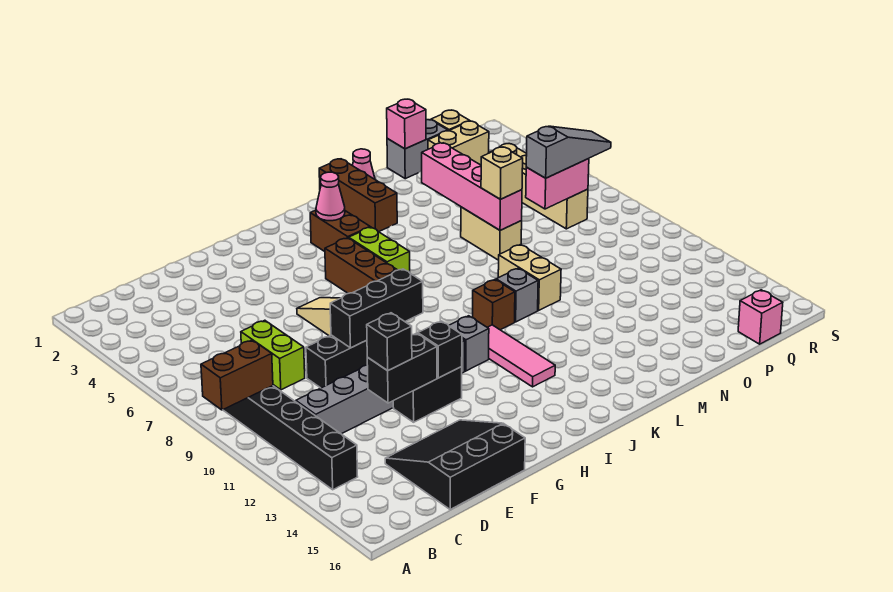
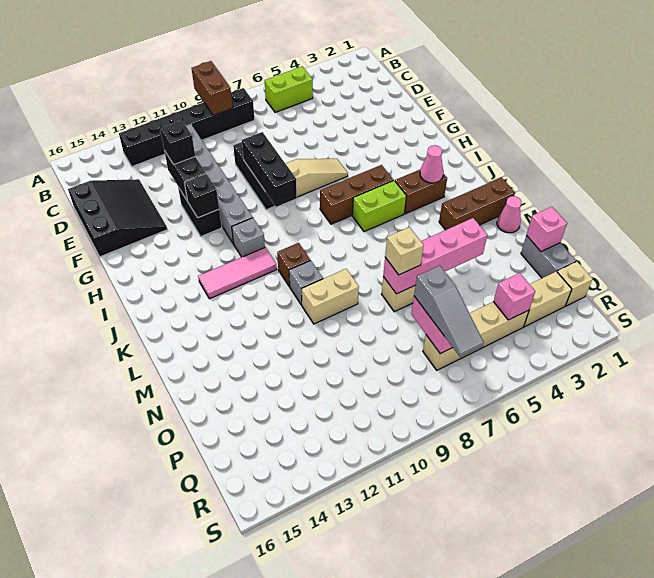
lime 1x2 brick [241,320,305,390] -> lime 1x2 brick moved to [265,66,313,112]
tan 1x2 brick [428,121,489,165] -> tan 1x2 brick turned to [524,271,572,327]
pink 1x1 brick [738,290,783,344] -> pink 1x1 brick moved to [493,273,535,320]

